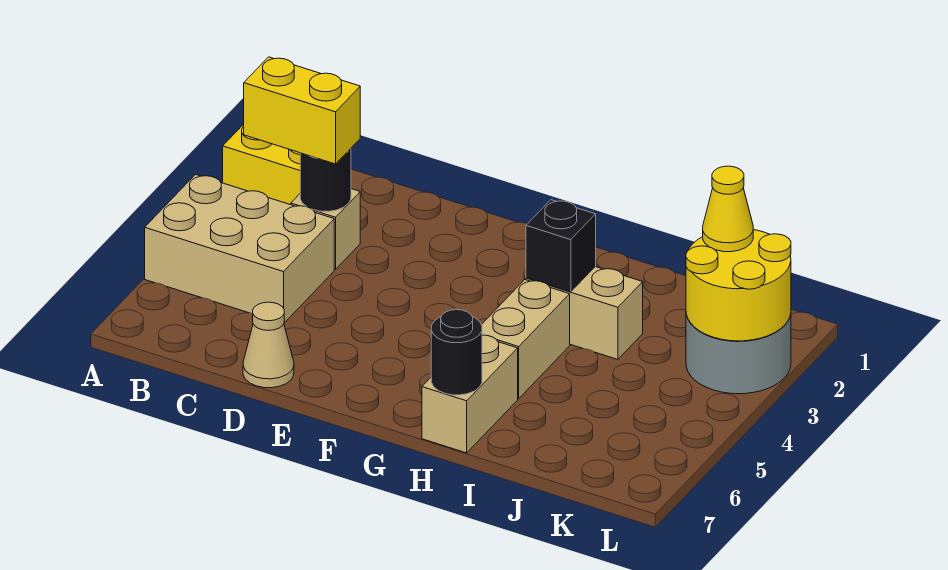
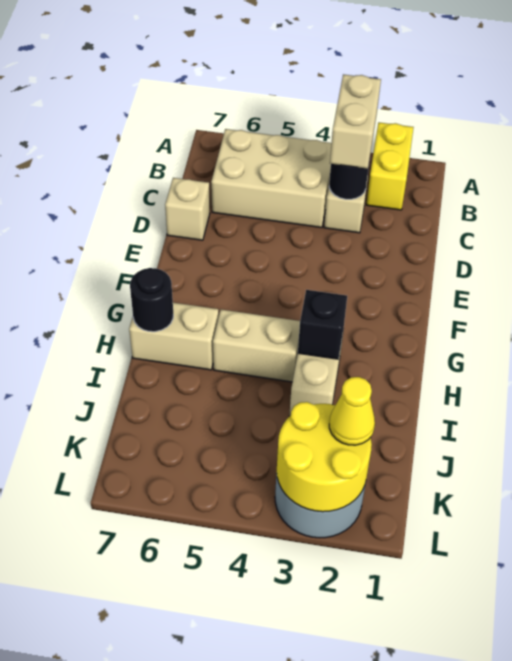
tan 2x3 brick [145,175,334,323] -> tan 2x3 brick turned to [211,129,331,228]
yellow 1x2 brick [244,57,360,164] -> tan 1x2 brick [330,74,381,169]
tan 1x1 cone [243,302,294,388] -> tan 1x1 brick [165,178,210,240]

